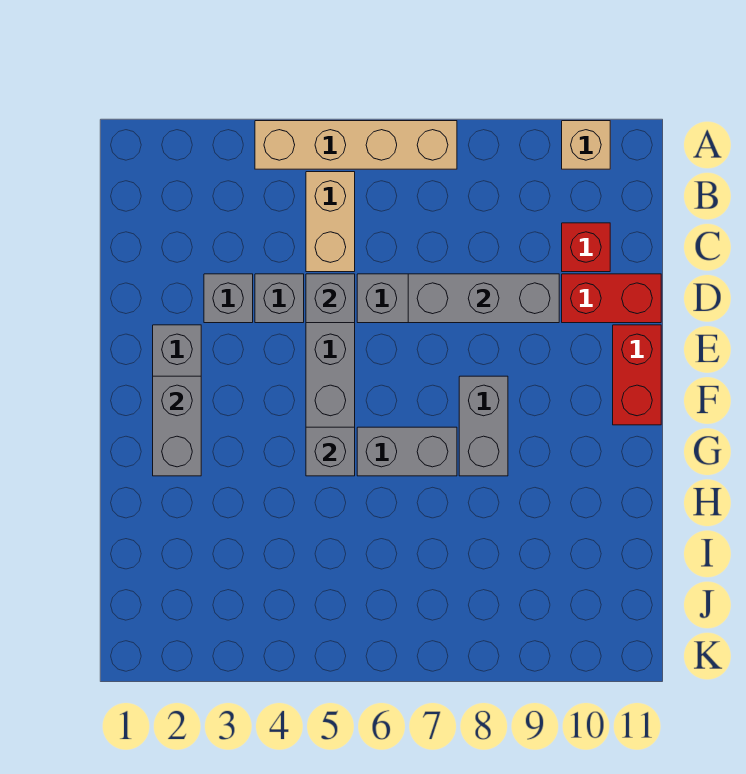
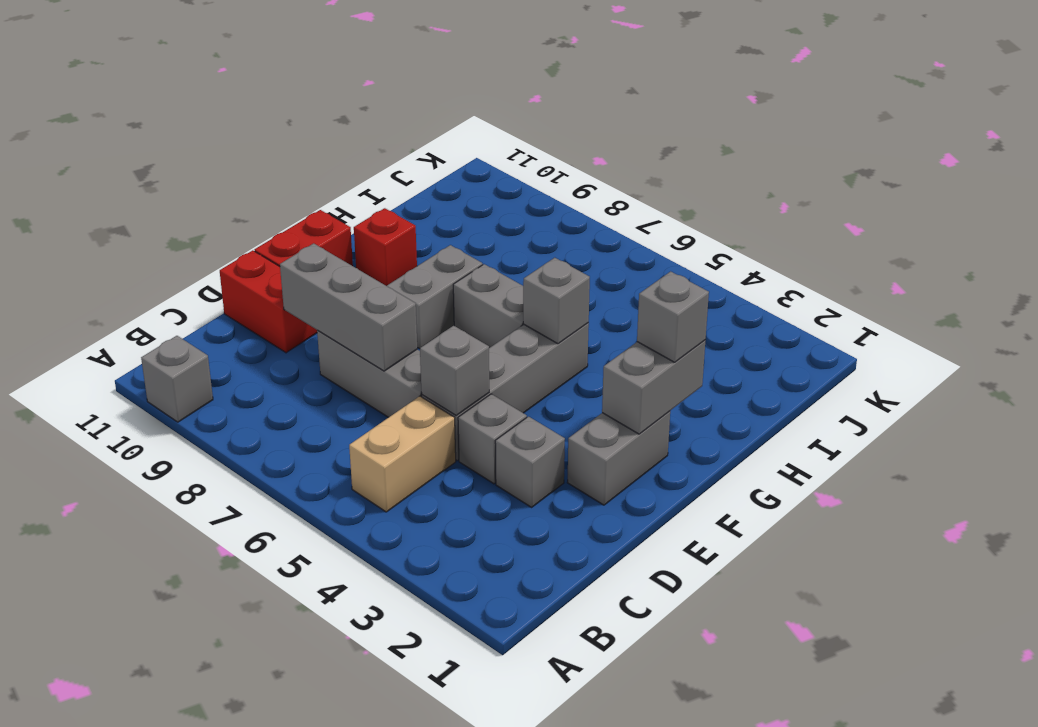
tan 1x4 brick [255,121,457,169] -> none
tan 1x1 brick [562,121,610,169] -> grey 1x1 brick [141,336,213,422]
red 1x1 brick [562,223,610,272] -> red 1x1 brick moved to [354,208,417,286]
none -> grey 1x1 brick [637,271,709,362]

